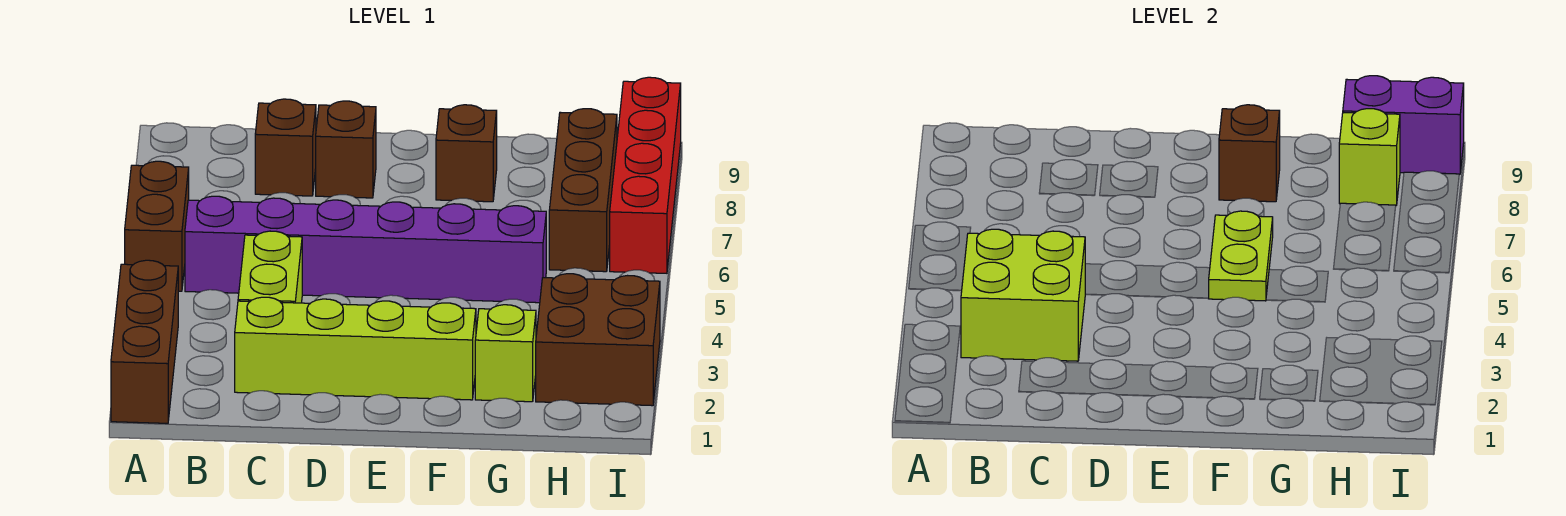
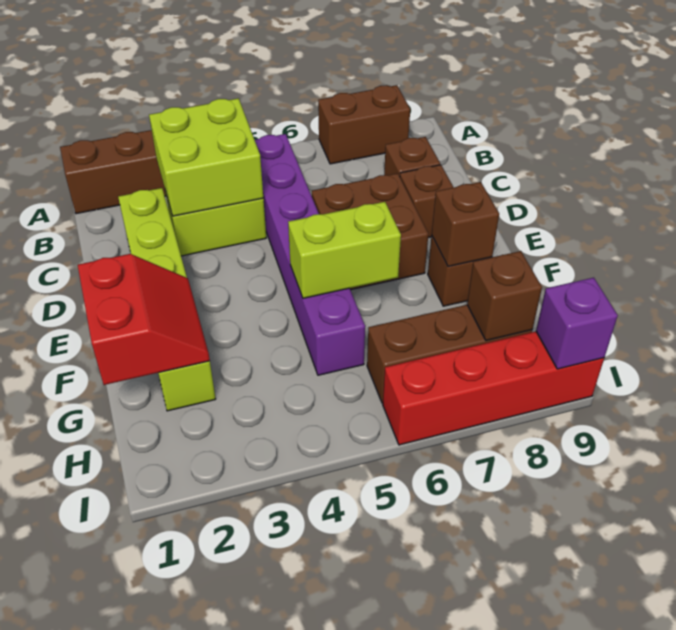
brown 1x2 brick [125,161,189,291] -> brown 1x2 brick moved to [318,85,410,164]
none -> red 2x2 slope [78,254,210,385]
lime 1x2 plate [1209,211,1273,301] -> lime 1x2 brick [288,202,401,298]
brown 2x2 brick [536,274,660,406] -> brown 2x2 brick moved to [312,173,428,290]
lime 1x1 brick [1339,109,1400,205] -> brown 1x1 brick [467,251,542,341]
purple 1x2 brick [1343,76,1464,174] -> purple 1x1 brick [536,278,618,369]

